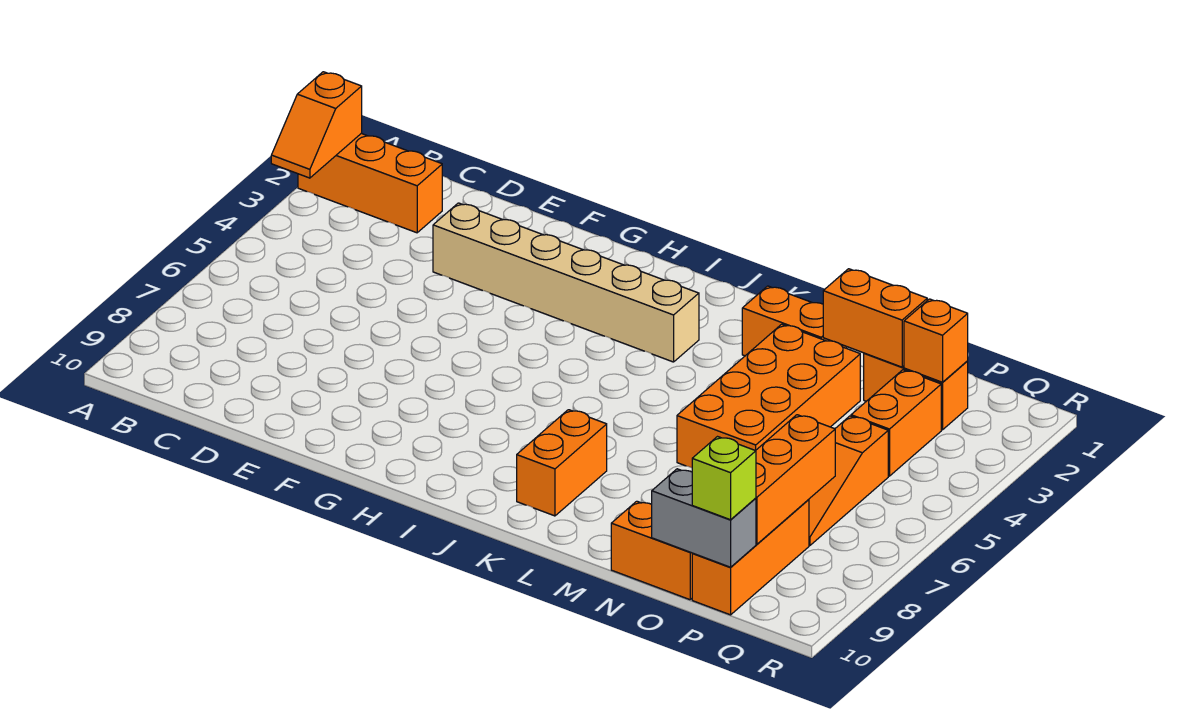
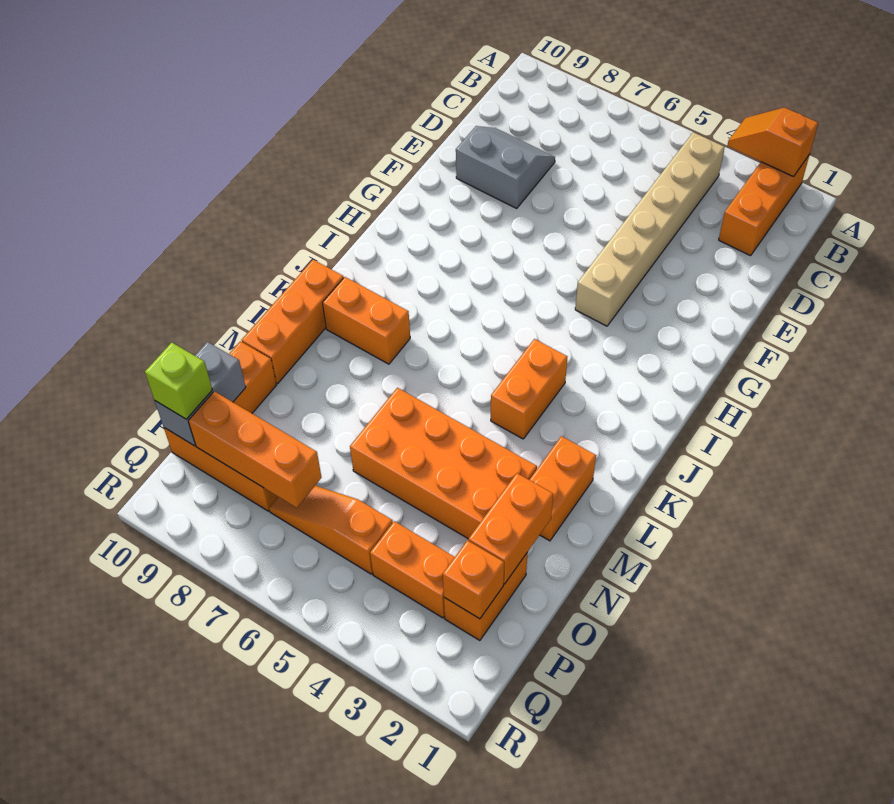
none -> grey 2x2 slope [456,126,555,208]
tan 1x6 brick [433,203,699,362] -> tan 1x6 brick moved to [575,132,725,326]
none -> orange 1x2 brick [491,339,567,439]
none -> orange 1x3 brick [242,260,344,383]

